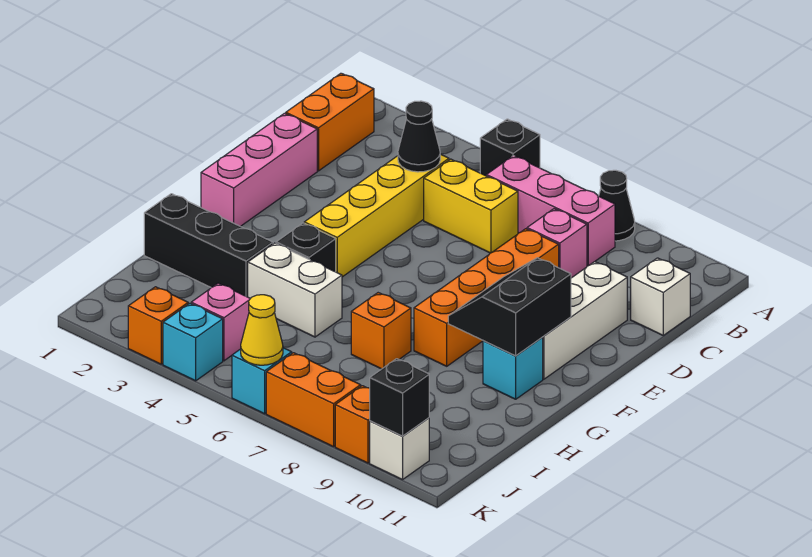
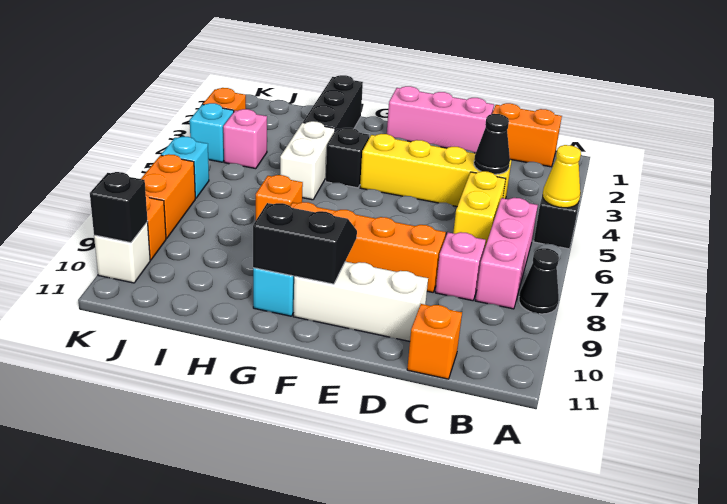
white 1x1 brick [631,258,690,335] -> orange 1x1 brick [407,304,462,379]
yellow 1x1 cone [241,295,283,365] -> yellow 1x1 cone moved to [543,145,581,208]

